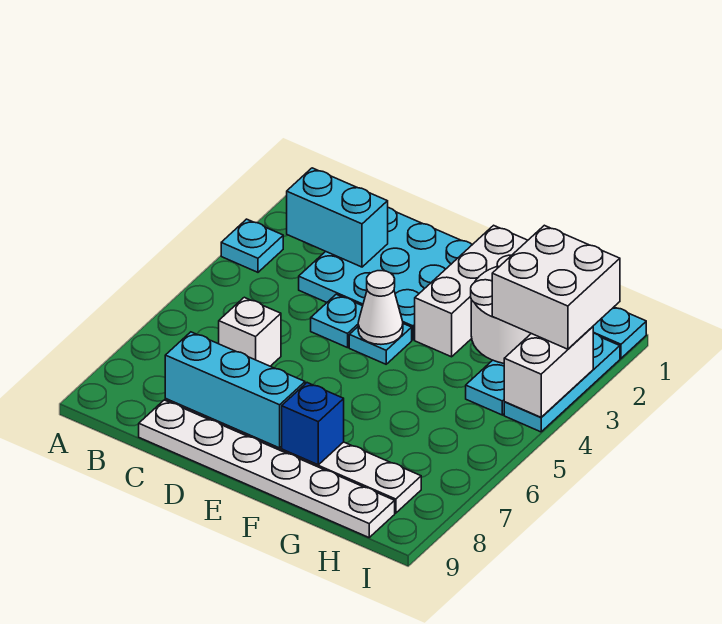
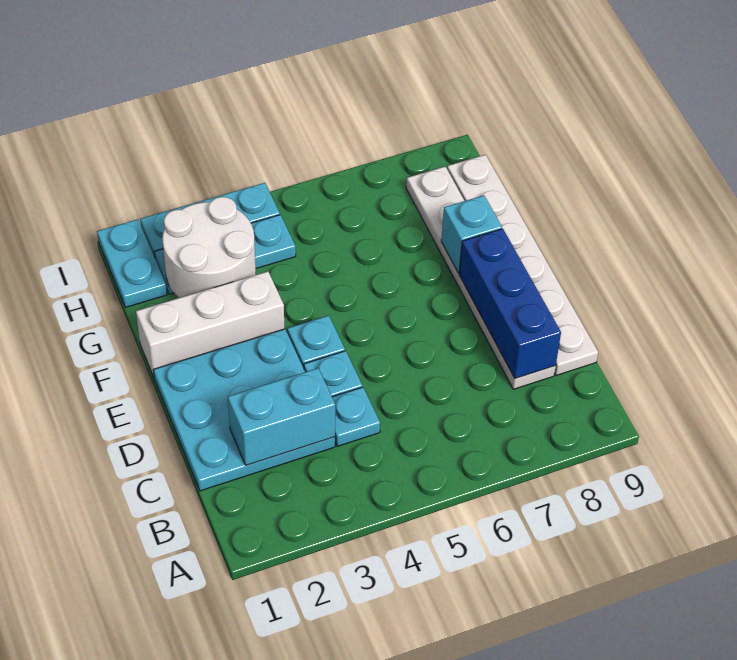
cyan 1x1 plate [221,219,283,272] -> cyan 1x1 plate moved to [332,387,380,446]
cyan 1x2 brick [287,168,388,267] -> cyan 1x2 brick turned to [228,368,335,465]
white 1x1 brick [219,297,281,366] -> none
cyan 1x3 brick [165,332,305,448] -> blue 1x3 brick [459,229,561,379]
white 1x1 cone [358,271,403,344] -> none
blue 1x1 brick [282,383,344,465] -> cyan 1x1 brick [441,195,502,273]
white 2x2 brick [492,225,620,349] -> none
white 1x2 brick [504,327,593,417] -> none

